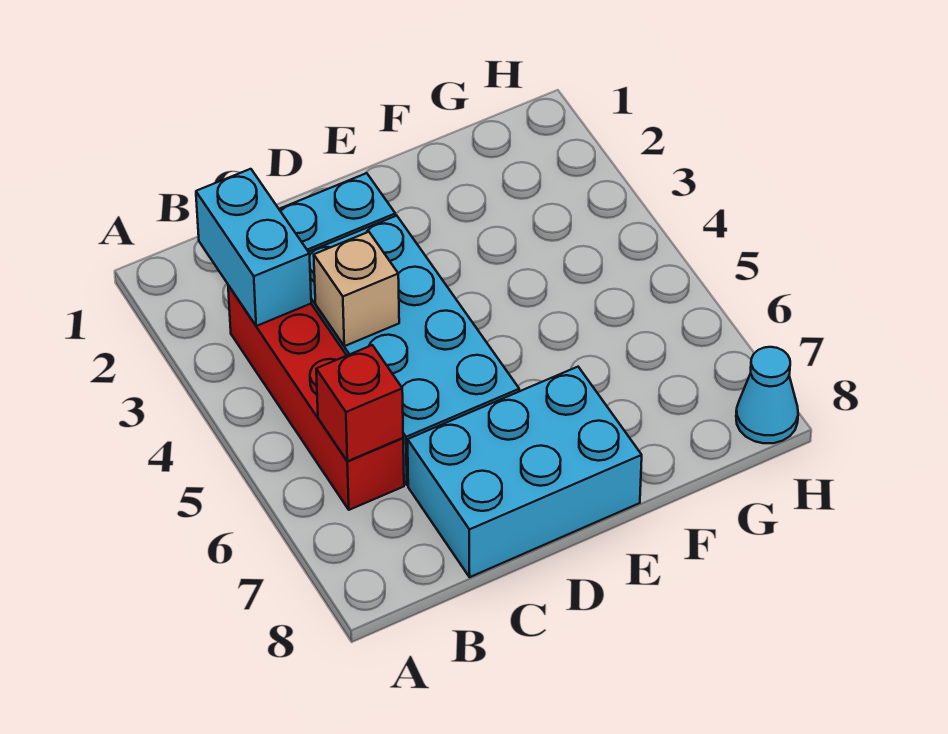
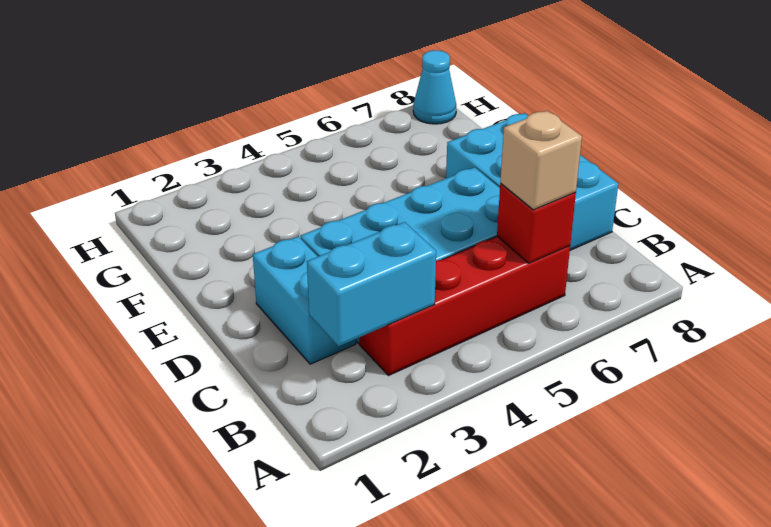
tan 1x1 brick [314,232,399,346] -> tan 1x1 brick moved to [500,111,582,210]

